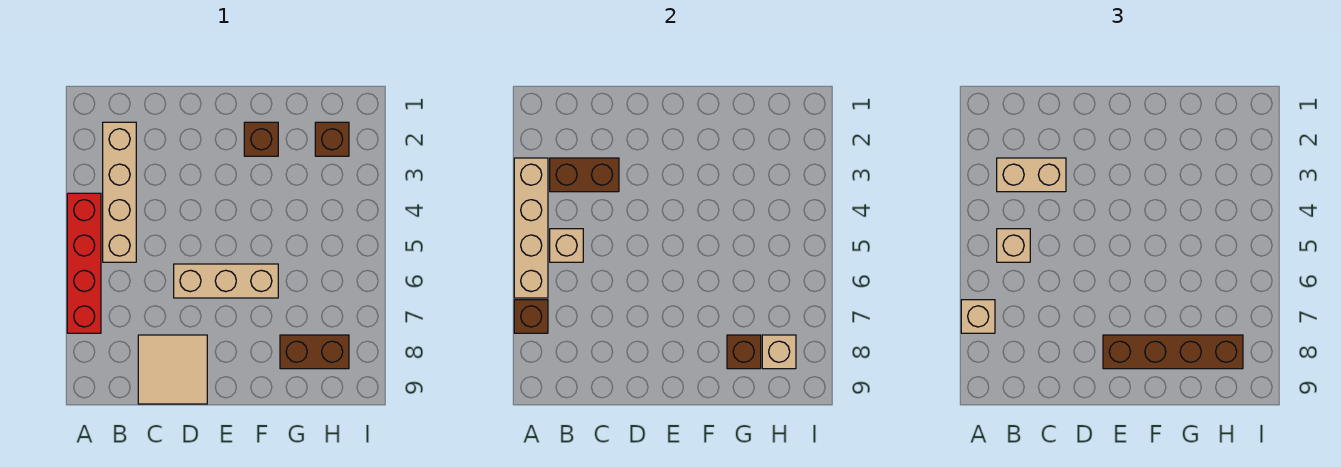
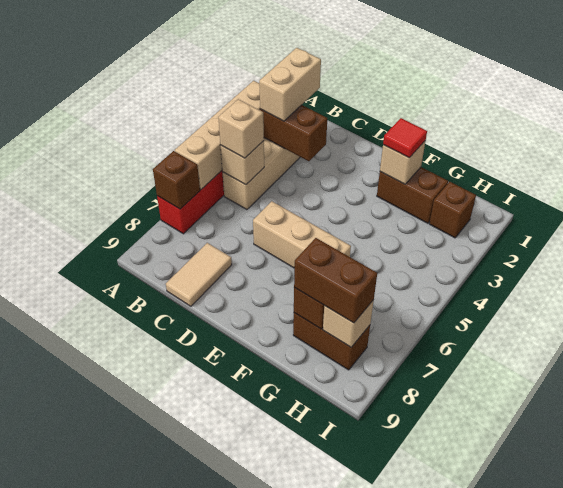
tan 1x1 brick [961,300,995,333] -> tan 1x1 brick moved to [380,140,426,184]
tan 1x2 brick [997,158,1066,192] -> tan 1x2 brick turned to [259,48,321,121]
tan 2x2 tile [138,335,207,404] -> tan 1x2 tile [166,243,232,306]
brown 1x4 brick [1103,335,1243,369] -> brown 1x2 brick [294,238,377,323]
brown 1x1 brick [244,122,278,156] -> brown 1x2 brick [377,167,448,223]
none -> red 1x1 tile [383,118,427,158]

